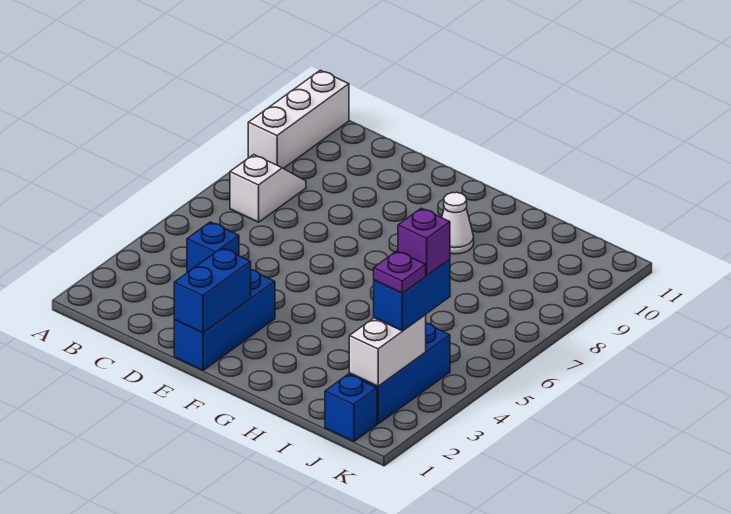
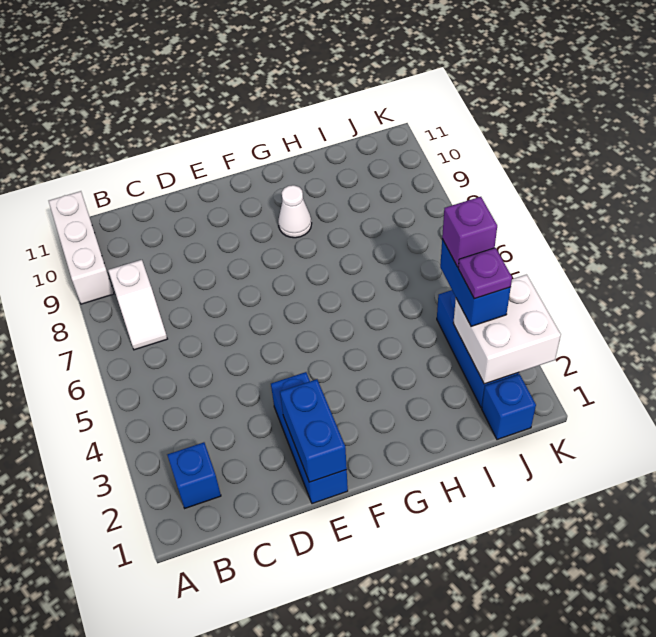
white 1x2 slope [230,155,306,222] -> white 1x2 slope turned to [108,260,167,350]
blue 1x1 brick [187,222,239,273] -> blue 1x1 brick moved to [167,442,221,508]
white 1x2 brick [349,315,426,386] -> white 2x2 brick [453,275,561,384]

